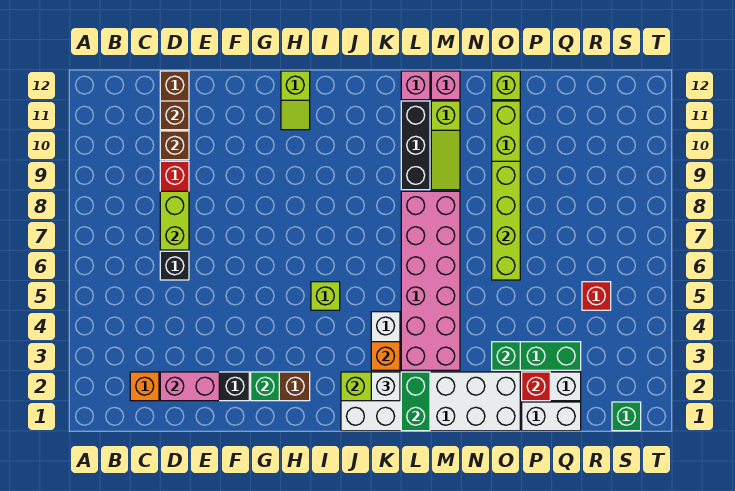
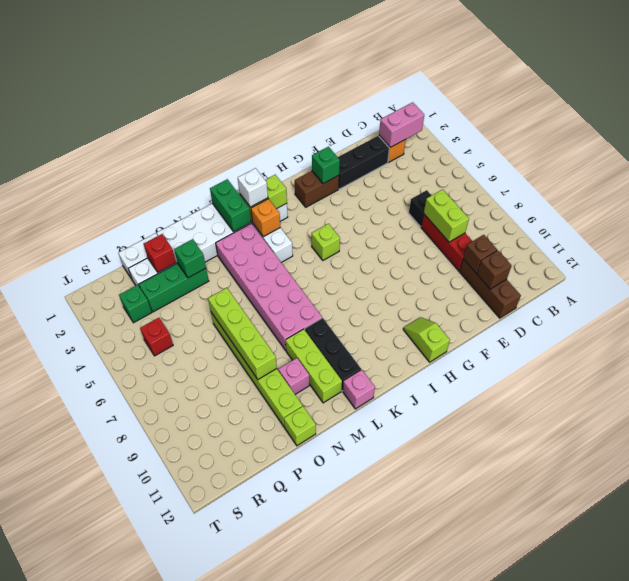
pink 1x2 brick [160,372,219,401] -> pink 1x2 brick moved to [379,102,424,147]
lime 1x3 slope [431,101,460,190] -> lime 1x3 brick [286,329,342,403]
pink 1x1 brick [431,71,460,100] -> pink 1x1 brick moved to [278,358,309,394]
green 1x1 brick [612,402,641,431] -> green 1x1 brick moved to [119,285,152,323]

